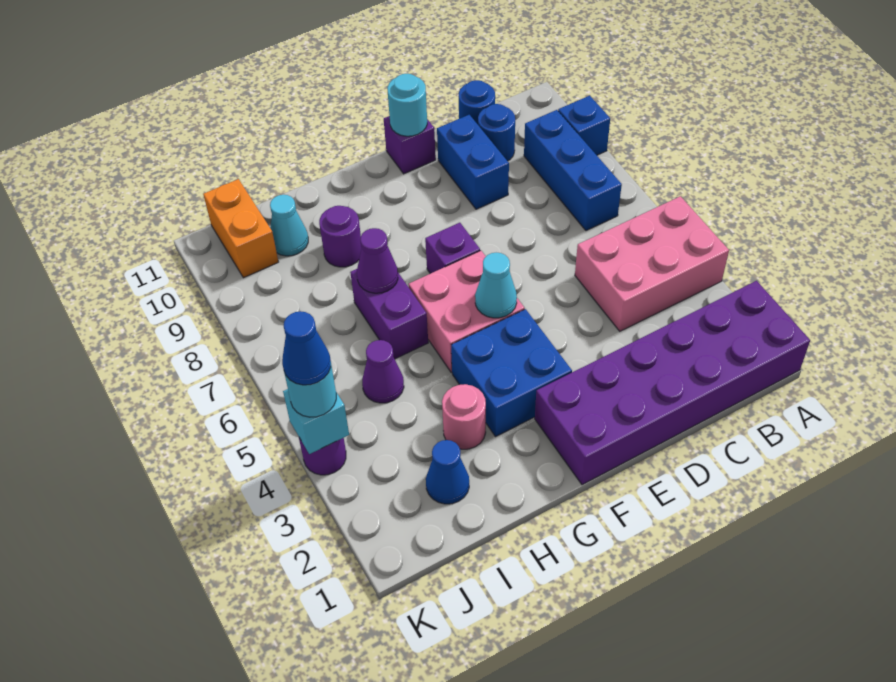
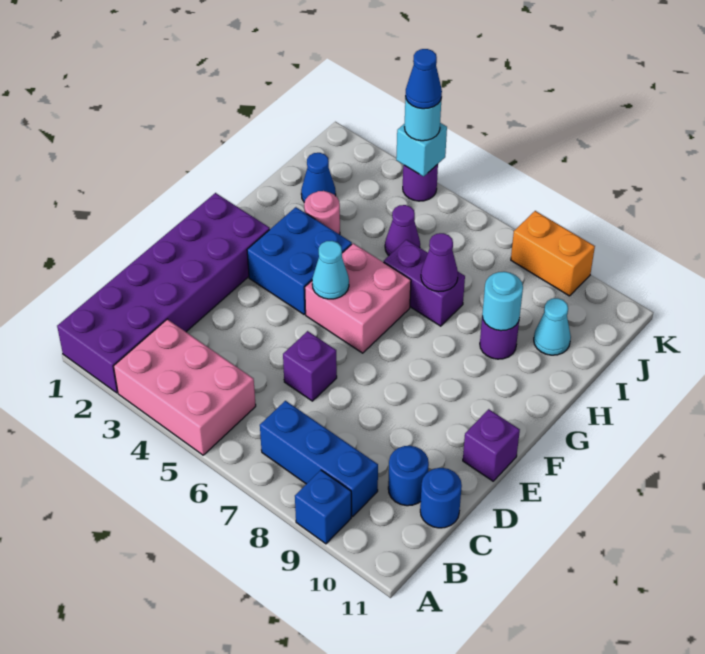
pink 2x3 brick [575,196,729,331] -> pink 2x3 brick turned to [114,319,256,455]
blue 1x2 brick [437,115,509,209] -> none
cyan 1x1 round brick [387,74,427,136] -> cyan 1x1 round brick moved to [482,272,523,331]
purple 1x1 brick [425,223,480,274] -> purple 1x1 brick moved to [283,331,337,401]
orange 1x2 brick [203,179,278,278] -> orange 1x2 brick moved to [511,211,595,296]

